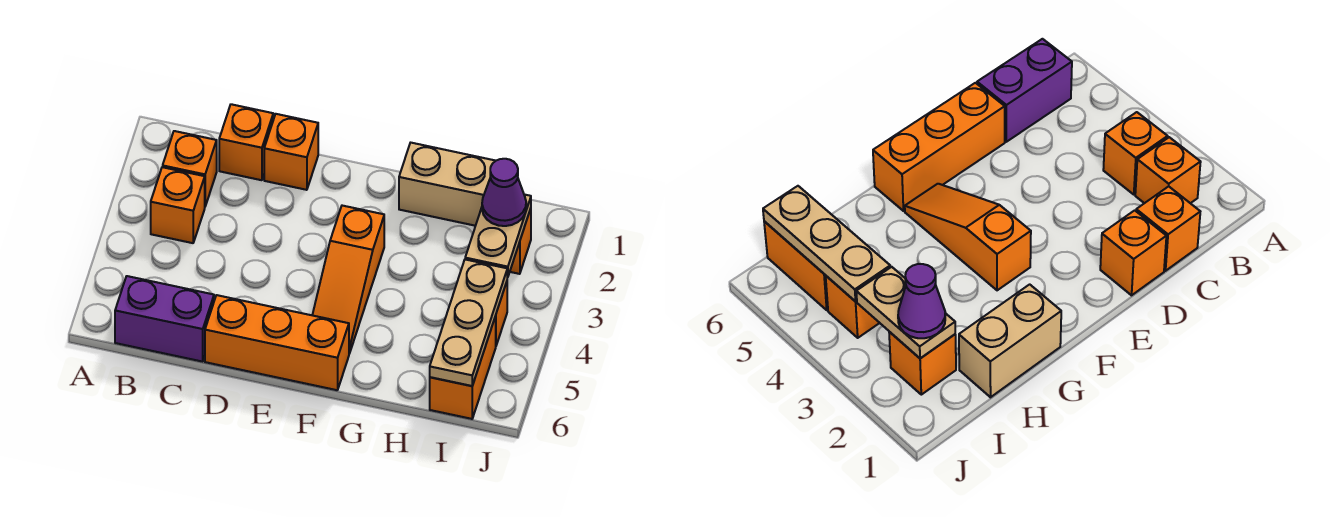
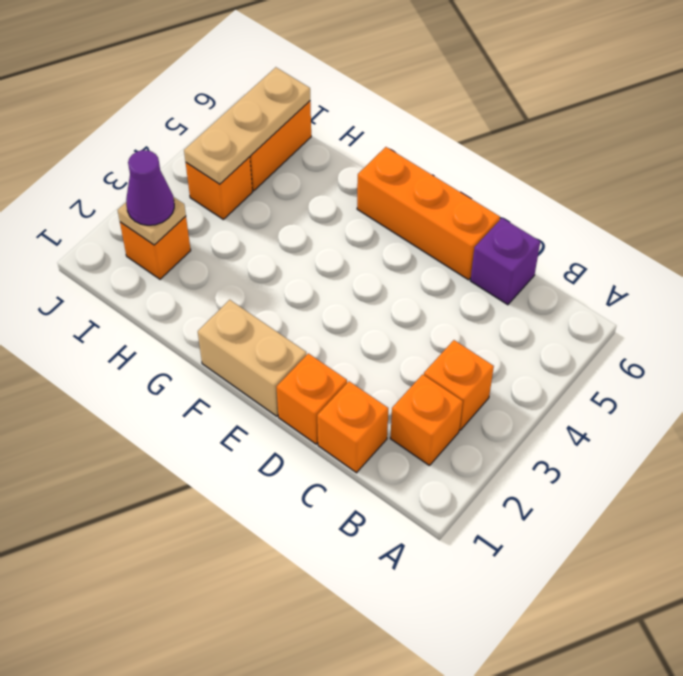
purple 1x2 brick [115,276,214,362] -> purple 1x1 brick [471,218,540,305]
orange 1x3 slope [313,206,384,354] -> none
tan 1x2 brick [399,143,495,226] -> tan 1x2 brick moved to [198,300,306,416]
tan 1x2 plate [465,194,531,277] -> tan 1x1 plate [118,197,186,245]

